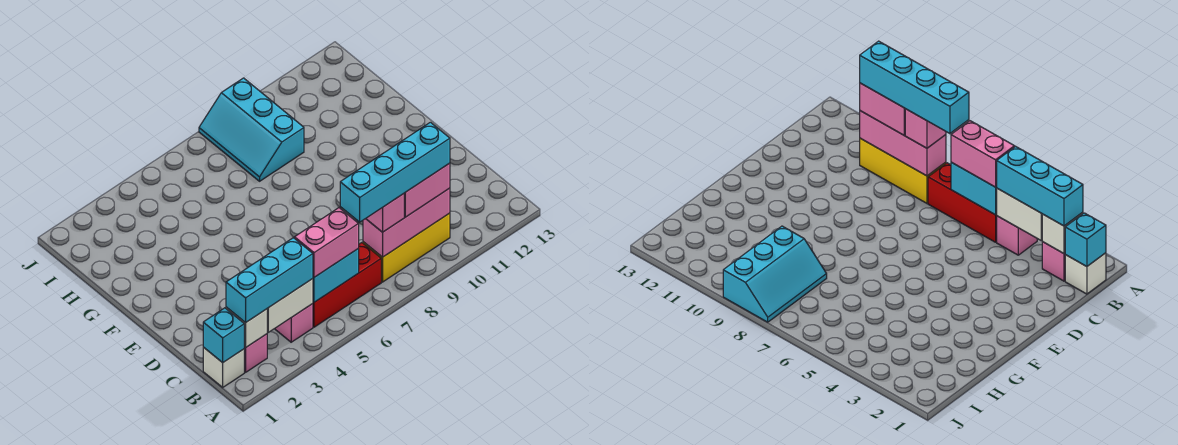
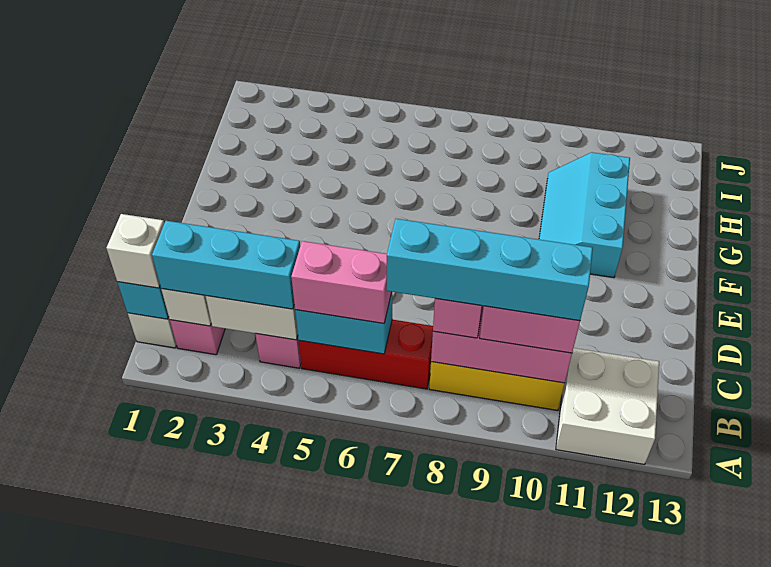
none -> white 2x2 brick [556,348,659,464]
none -> white 1x1 brick [106,214,164,288]
cyan 2x3 slope [199,78,304,181] -> cyan 2x3 slope moved to [539,152,630,278]

